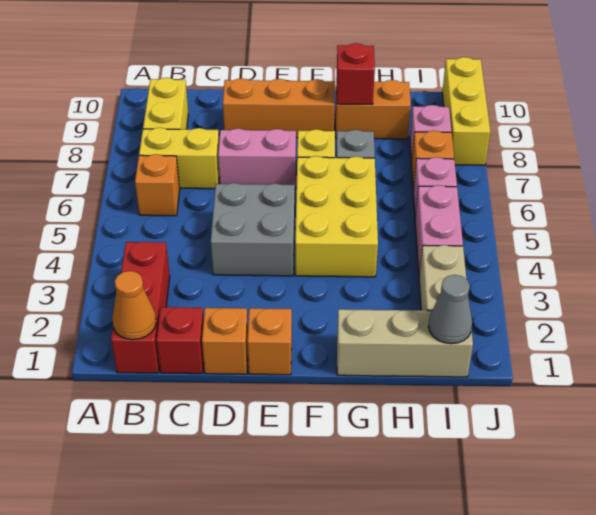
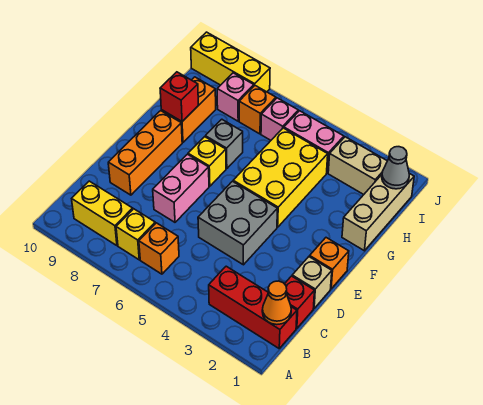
yellow 1x2 brick [139,128,219,189] -> yellow 1x1 brick [116,209,155,260]
orange 1x1 brick [202,308,248,374] -> tan 1x1 brick [292,257,332,308]
yellow 2x3 brick [295,156,378,277] -> yellow 2x3 brick turned to [233,128,328,227]

